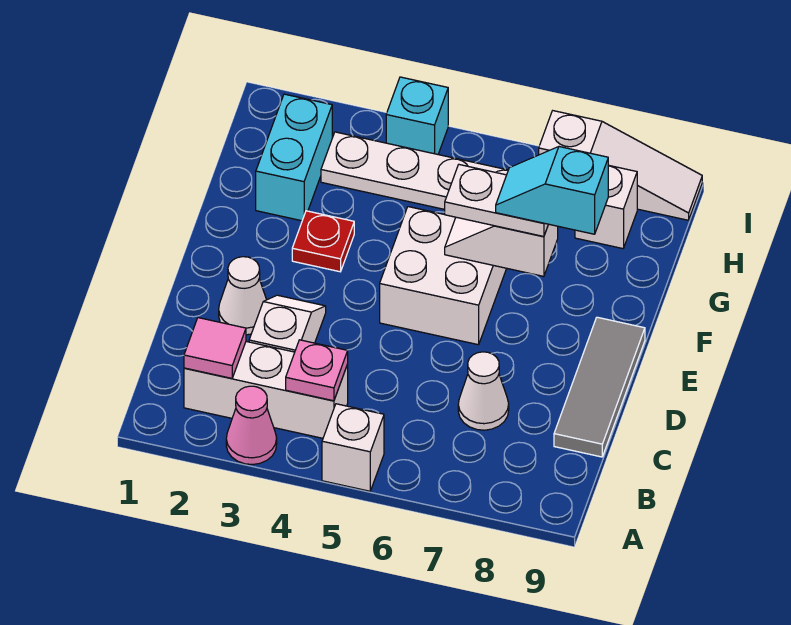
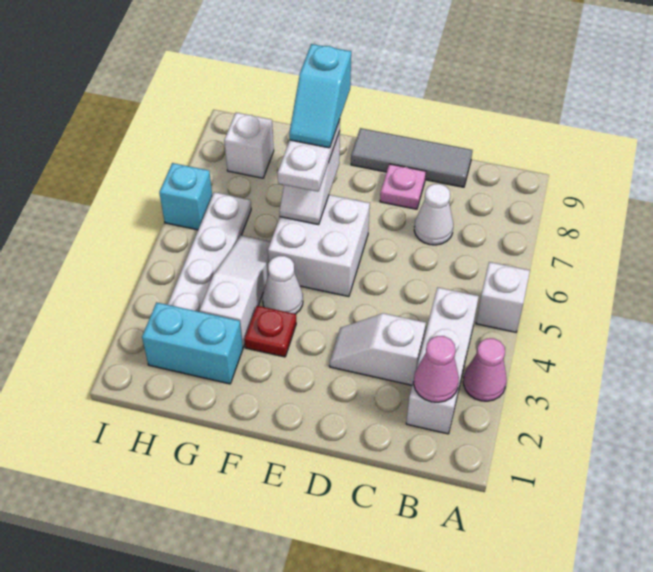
pink 1x1 tile [184,318,246,378] -> pink 1x1 cone [414,336,459,402]
pink 1x1 plate [286,340,348,401] -> pink 1x1 plate moved to [380,164,426,209]
white 1x1 cone [219,257,266,335] -> white 1x1 cone moved to [262,256,303,314]
cyan 1x1 brick [386,77,448,154] -> cyan 1x1 brick moved to [159,163,212,230]
white 1x3 slope [539,111,702,220] -> white 1x3 slope moved to [200,235,271,347]

